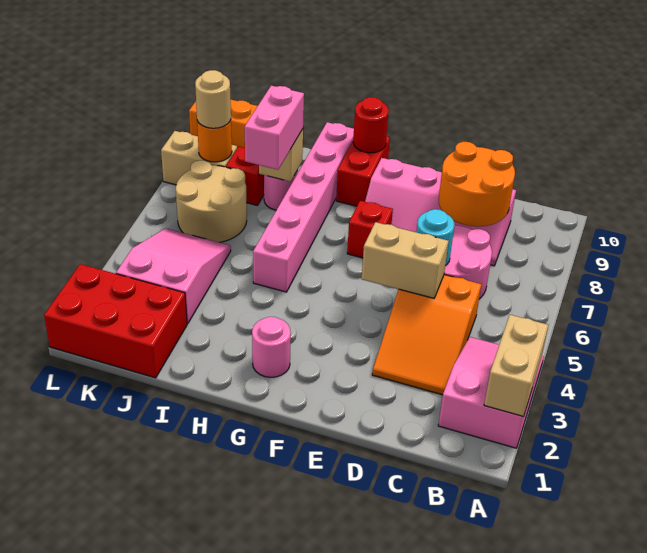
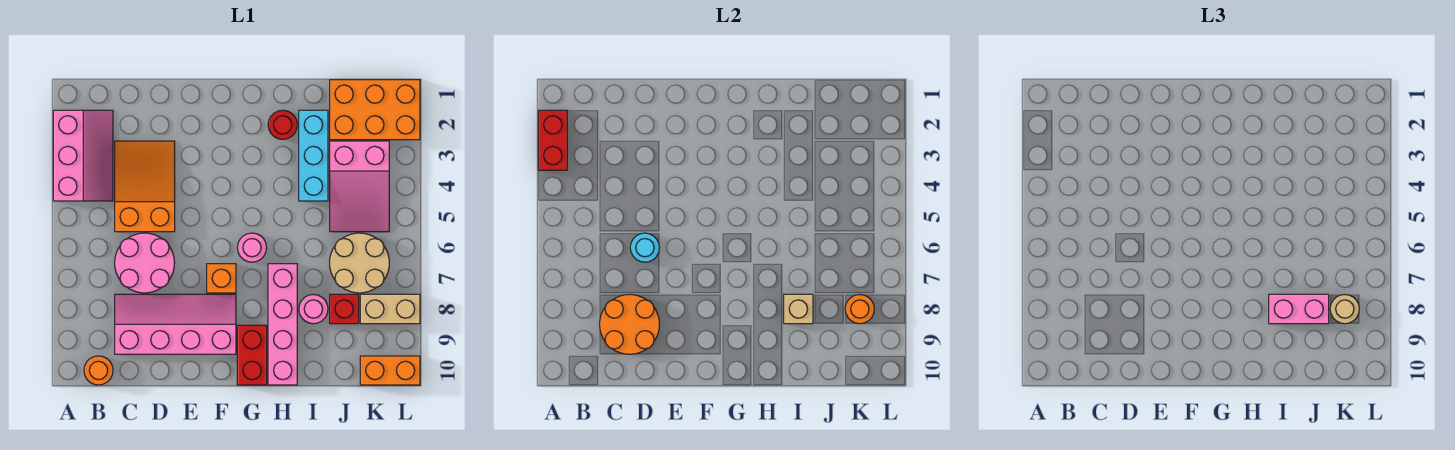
pink 2x3 slope [438,337,544,448] -> pink 2x3 slope turned to [53,110,113,201]
tan 1x2 brick [484,315,549,417] -> red 1x2 brick [538,110,567,170]
none -> orange 1x1 round brick [84,356,113,385]
tan 1x2 brick [362,222,449,298] -> none
red 1x1 brick [347,201,393,258] -> orange 1x1 brick [207,264,236,293]
pink 1x1 round brick [252,317,291,377] -> pink 1x1 round brick moved to [237,233,267,262]
red 1x1 round brick [353,97,389,153] -> red 1x1 round brick moved to [268,110,297,139]
pink 1x6 brick [253,122,354,292] -> pink 1x4 brick [268,264,297,385]
none -> cyan 1x3 brick [299,110,328,201]
pink 1x2 brick [245,86,304,170] -> pink 1x2 brick turned to [1269,294,1329,324]
red 2x3 brick [44,264,187,378] -> orange 2x3 brick [330,80,420,140]

